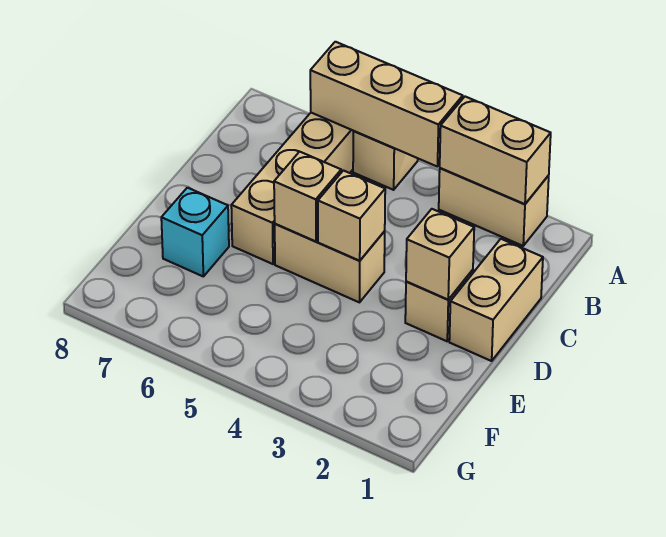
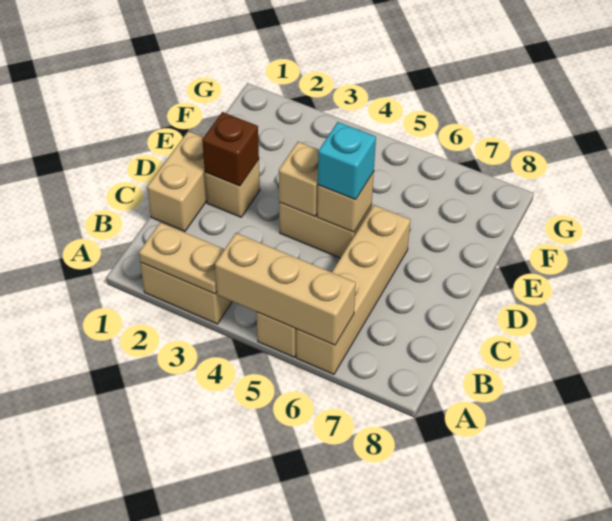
tan 1x2 brick [440,97,551,204] -> tan 1x2 plate [139,222,224,294]
tan 1x1 brick [406,209,474,300] -> brown 1x1 brick [202,112,259,186]
cyan 1x1 brick [161,188,229,276] -> cyan 1x1 brick moved to [318,122,376,200]

